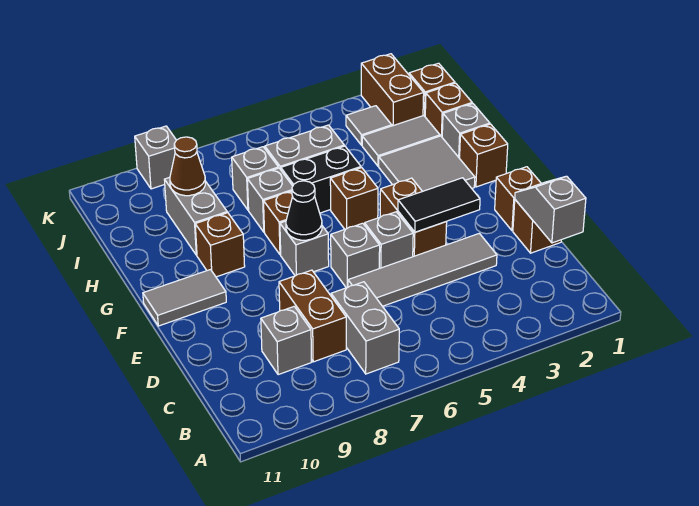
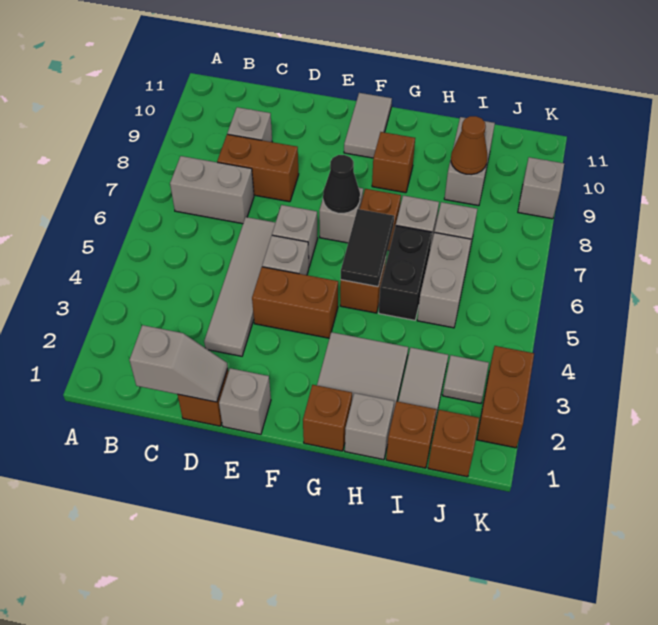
brown 1x1 brick [495,167,541,231] -> grey 1x1 brick [219,368,271,434]
black 1x2 tile [398,178,480,232] -> black 1x2 tile moved to [341,209,394,287]
grey 1x2 brick [164,177,228,255] -> grey 1x2 brick turned to [444,117,495,206]
brown 1x2 brick [361,54,424,126] -> brown 1x2 brick turned to [477,346,534,448]

